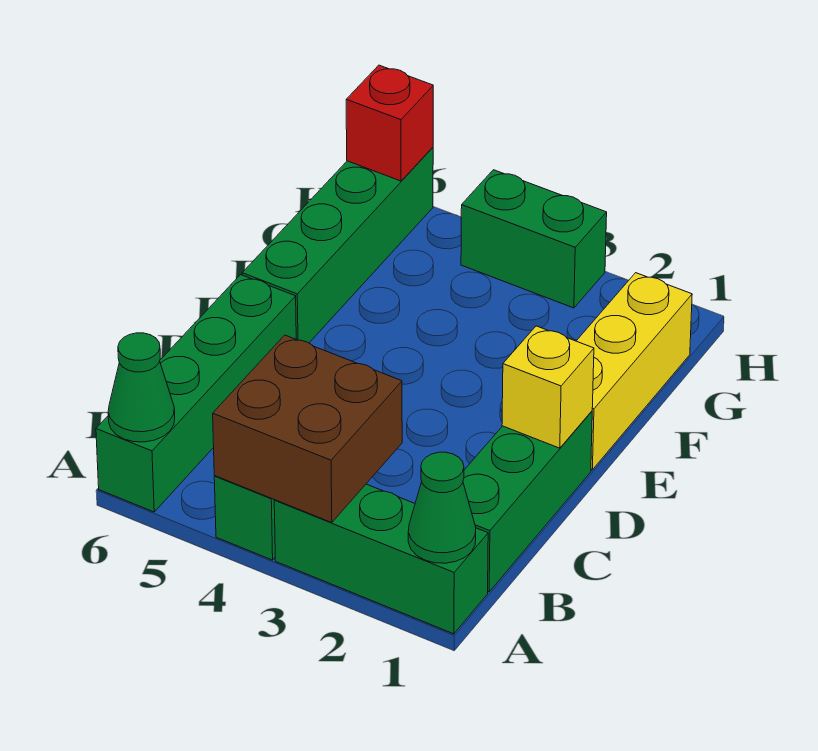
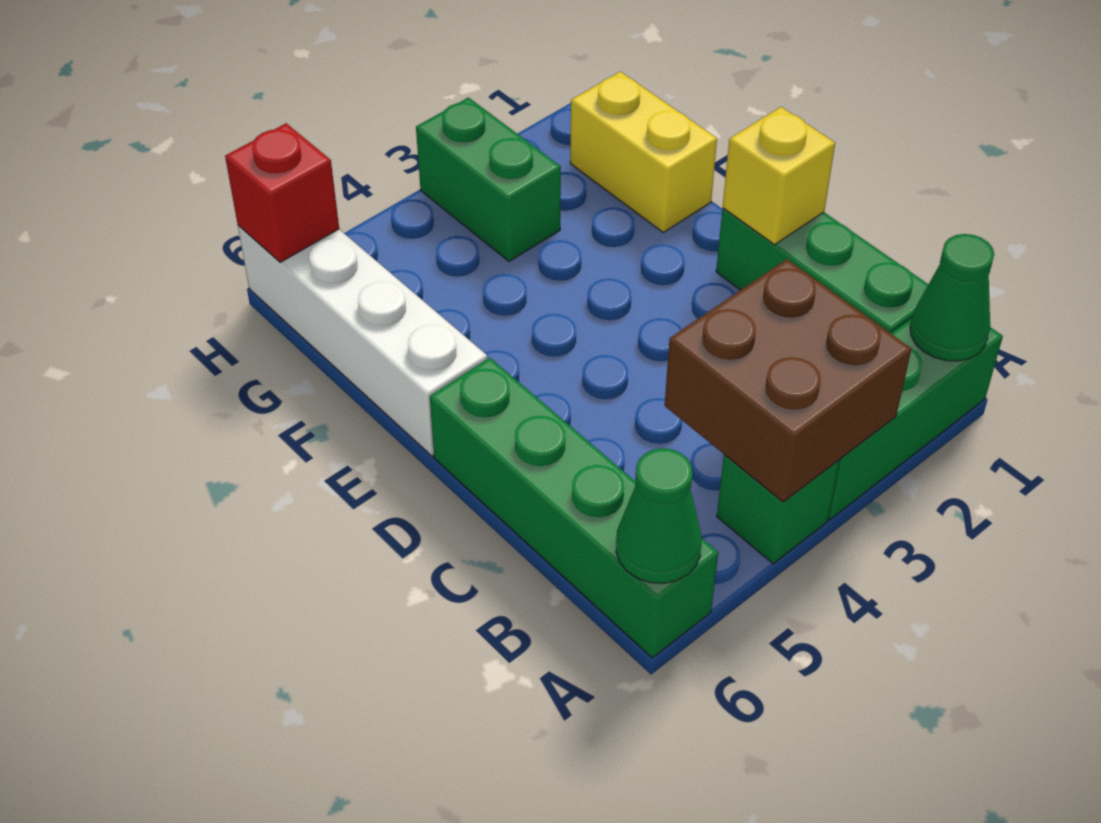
yellow 1x3 brick [577,273,692,470] -> yellow 1x2 brick [570,72,717,232]
green 1x4 brick [242,147,433,343] -> white 1x4 brick [238,225,487,456]
green 1x2 brick [461,170,607,308] -> green 1x2 brick turned to [416,98,561,261]

